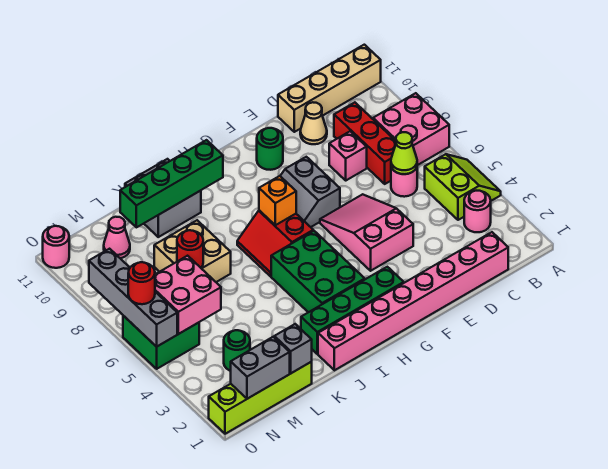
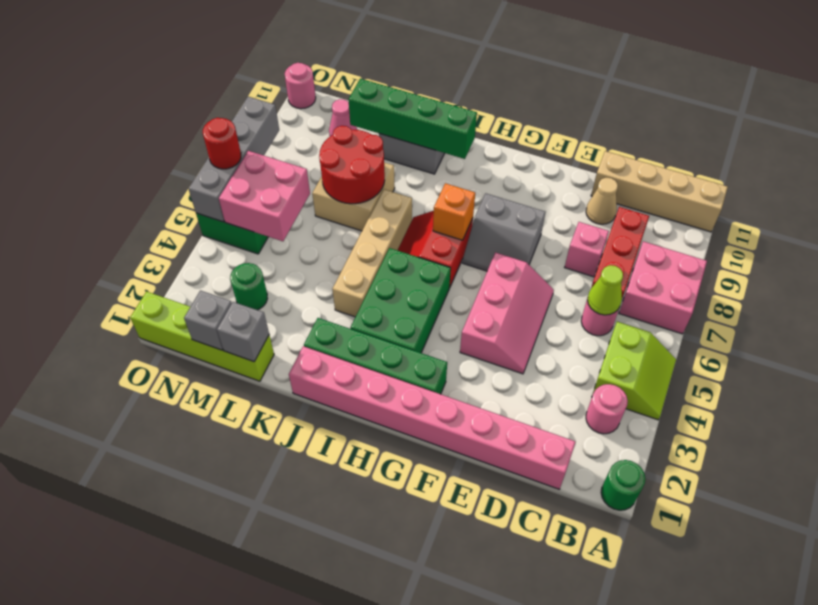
pink 2x3 slope [320,194,413,271] -> pink 2x3 slope turned to [460,252,554,374]
grey 2x2 slope [281,157,340,227] -> grey 2x2 slope turned to [462,193,545,271]
green 1x1 round brick [257,128,283,170] -> green 1x1 round brick moved to [601,460,645,510]
none -> tan 1x4 brick [332,189,412,317]
red 1x1 round brick [177,230,203,268] -> red 2x2 round brick [319,126,385,204]
grey 1x2 brick [231,337,290,399] -> grey 1x1 brick [184,291,232,350]

